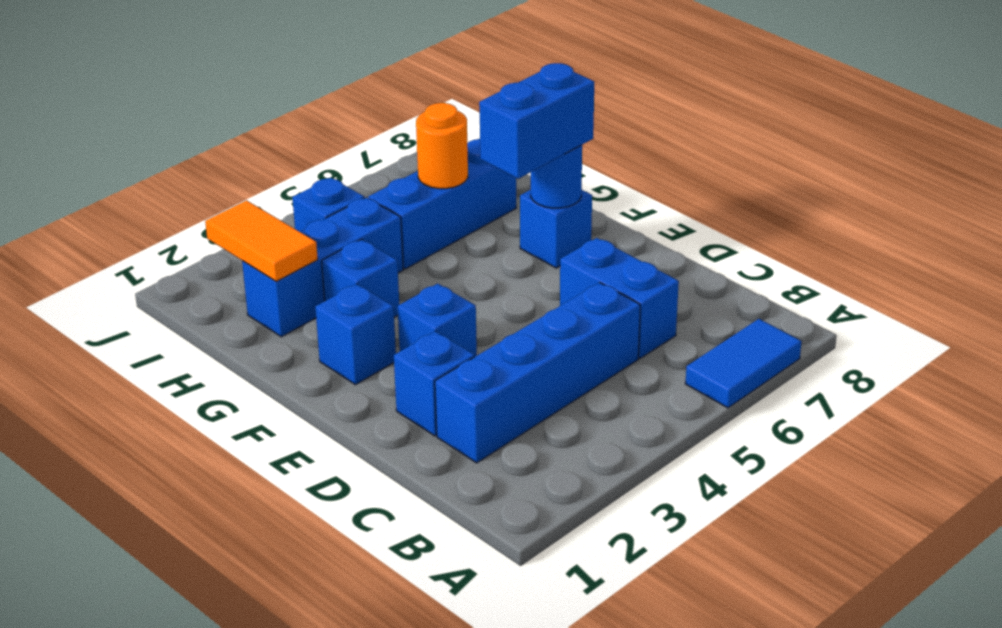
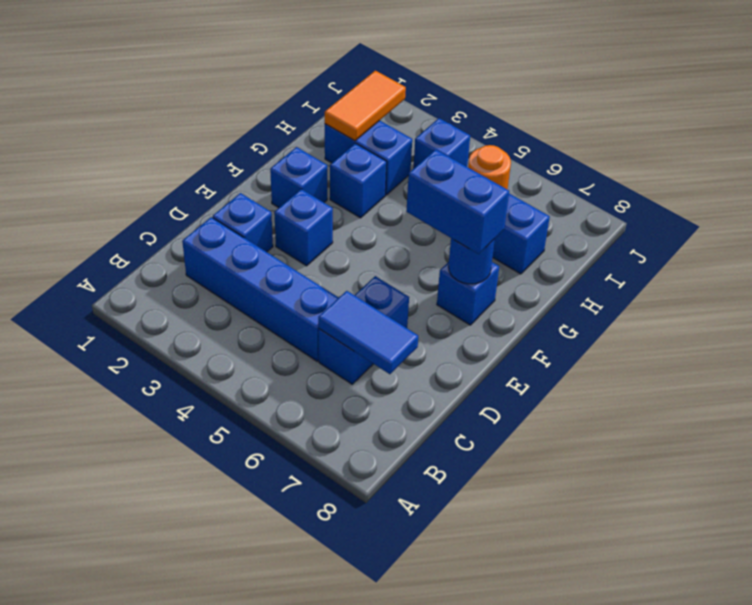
blue 1x2 tile [685,319,802,408] -> blue 1x2 tile moved to [318,291,418,374]
blue 1x3 brick [242,198,403,337] -> blue 1x2 brick [325,121,412,195]

